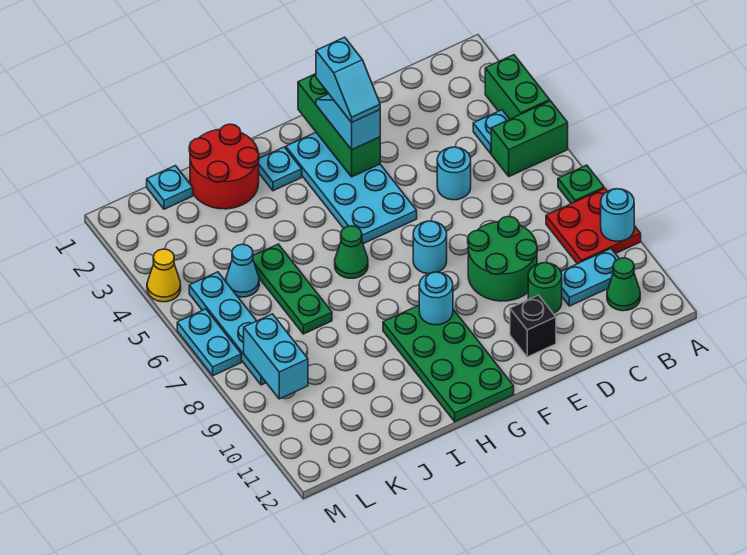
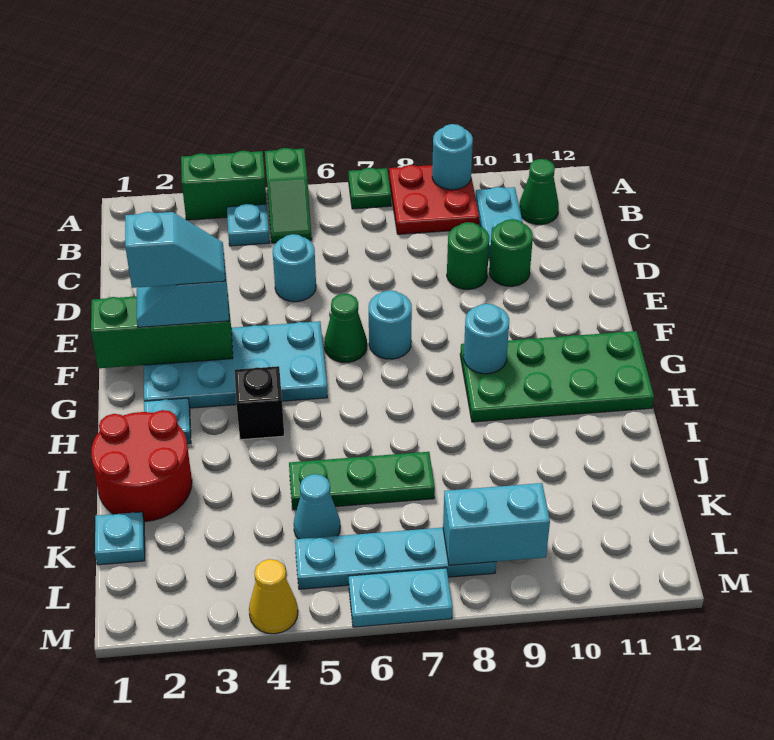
green 1x2 brick [491,101,568,177] -> green 1x2 slope [265,148,312,243]
green 2x2 round brick [468,216,537,301] -> green 1x1 round brick [447,222,489,289]
black 1x1 brick [510,295,556,357] -> black 1x1 brick moved to [235,366,284,440]
green 1x1 cone [335,226,368,278] -> green 1x1 cone moved to [324,294,367,362]

